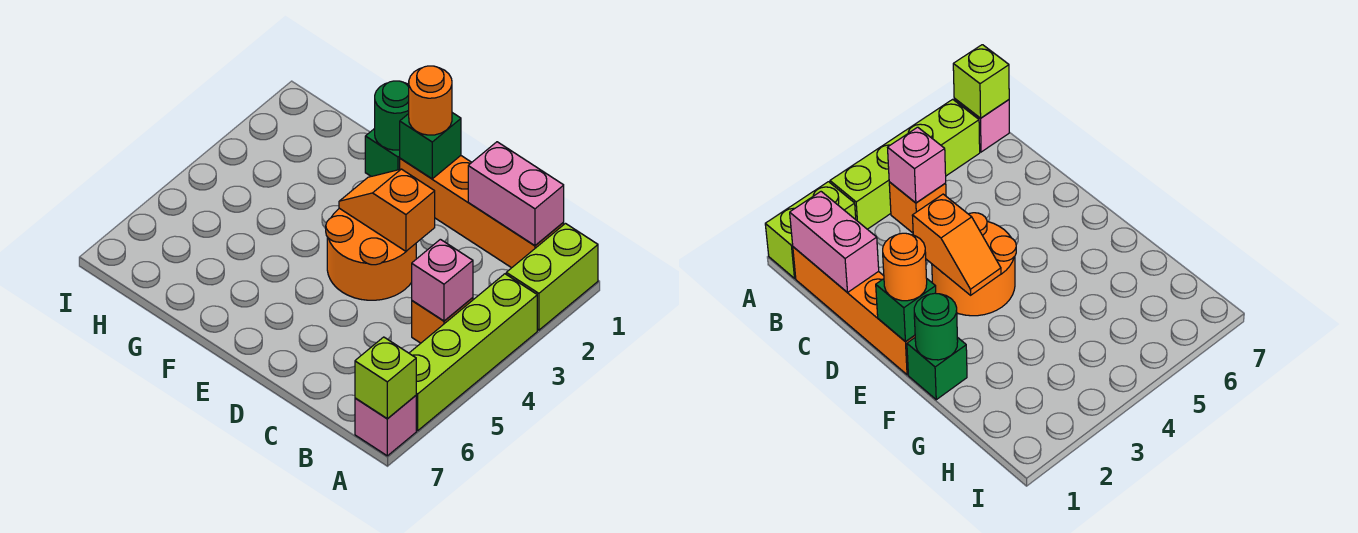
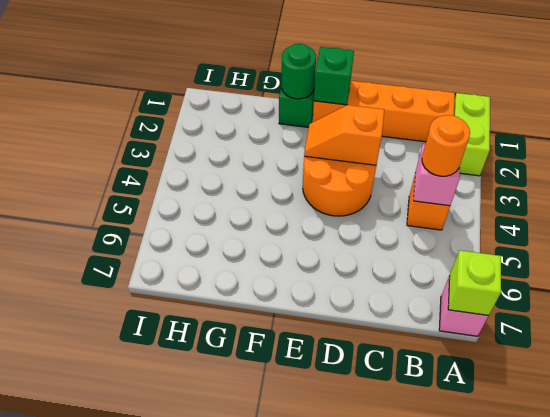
lime 1x4 brick [409,274,537,431] -> none
pink 1x2 brick [468,142,564,245] -> none
orange 1x1 round brick [409,66,452,135] -> orange 1x1 round brick moved to [422,115,470,176]

